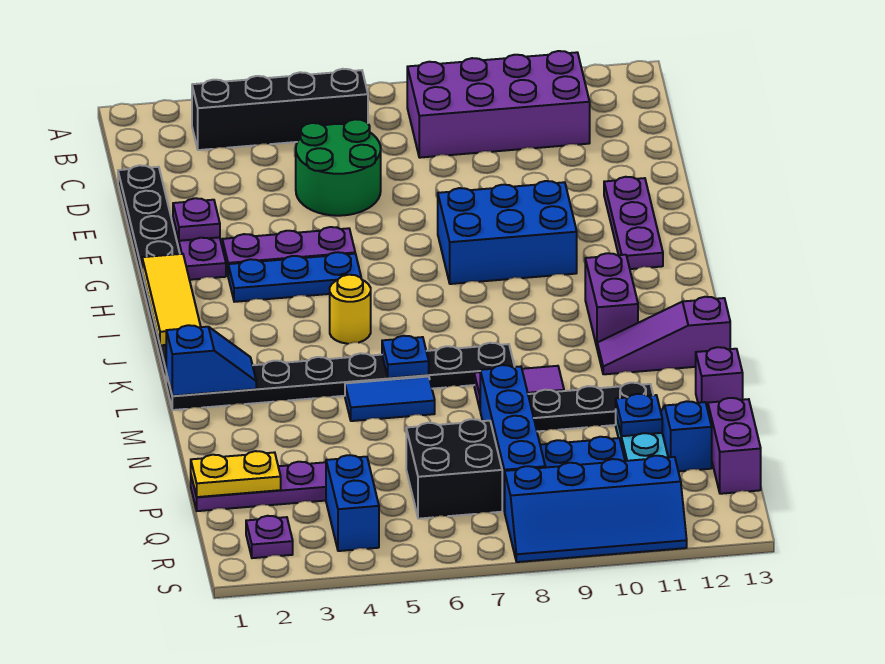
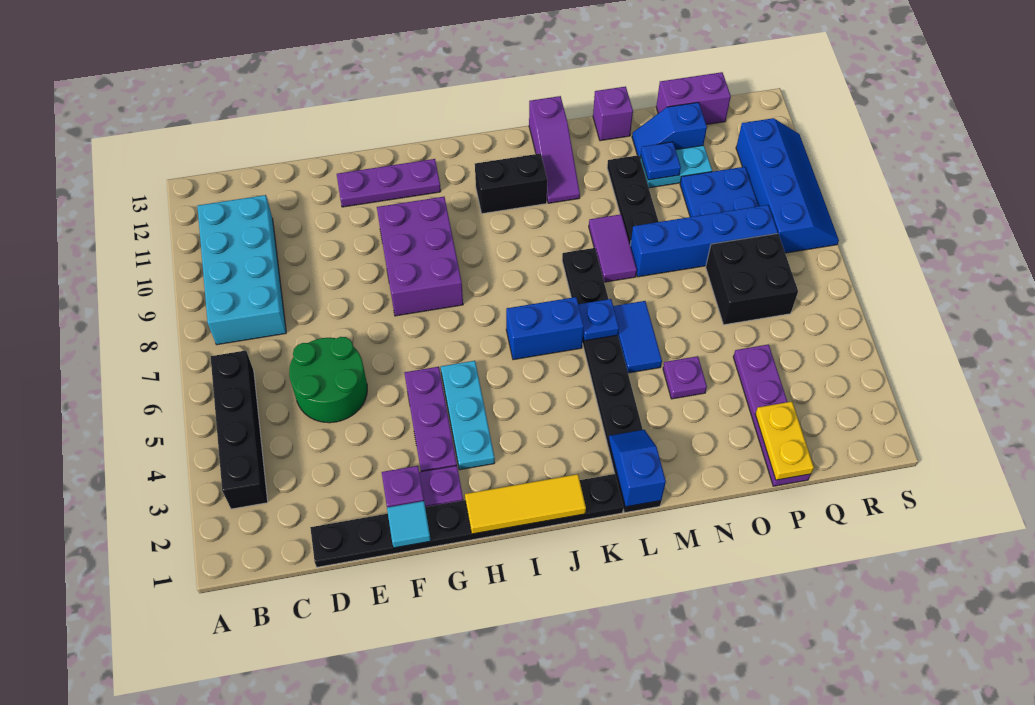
purple 2x4 brick [407,51,590,158] -> cyan 2x4 brick [197,195,286,345]
none -> cyan 1x1 tile [387,501,431,548]
blue 2x3 brick [438,181,577,284] -> purple 2x3 brick [377,197,463,316]
blue 1x3 plate [228,252,361,302] -> cyan 1x3 plate [441,361,495,470]
yellow 1x1 round brick [330,275,371,344] -> none
purple 1x2 brick [585,253,638,347] -> black 1x2 brick [475,153,547,214]
blue 1x2 brick [326,455,379,551] -> blue 1x2 brick moved to [506,297,584,360]
purple 1x1 plate [246,516,293,558] -> purple 1x1 plate moved to [663,356,707,399]

